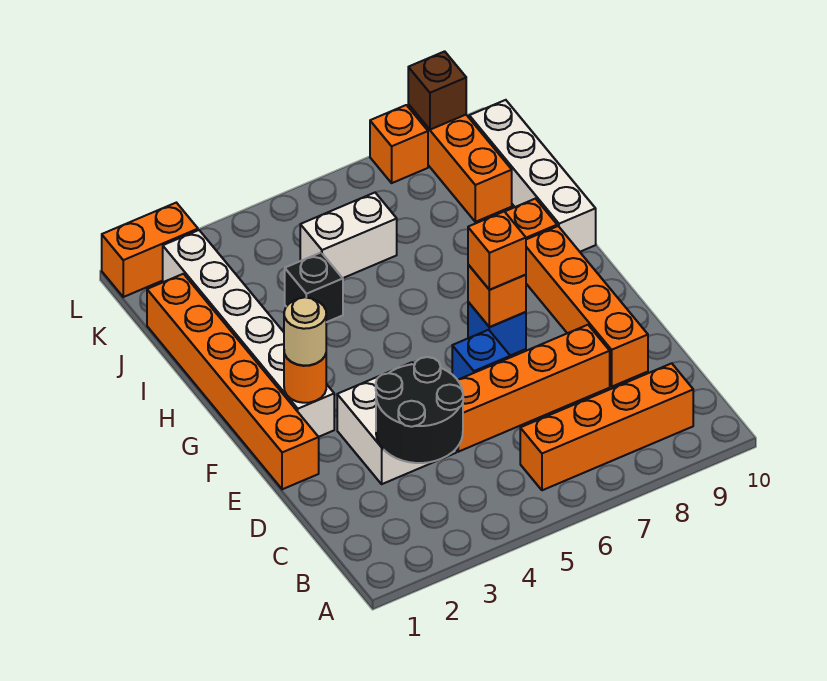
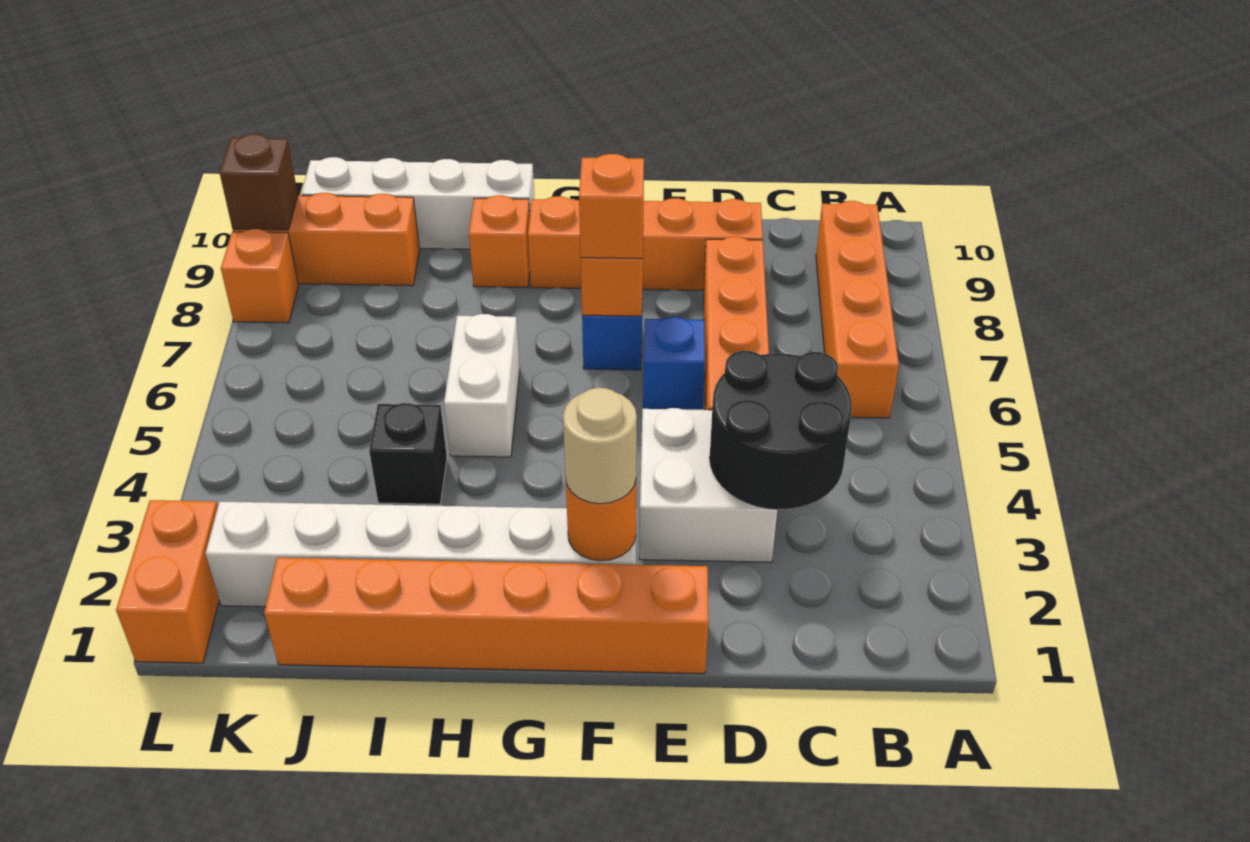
white 1x2 brick [300,193,397,278] -> white 1x2 brick moved to [444,314,520,457]

